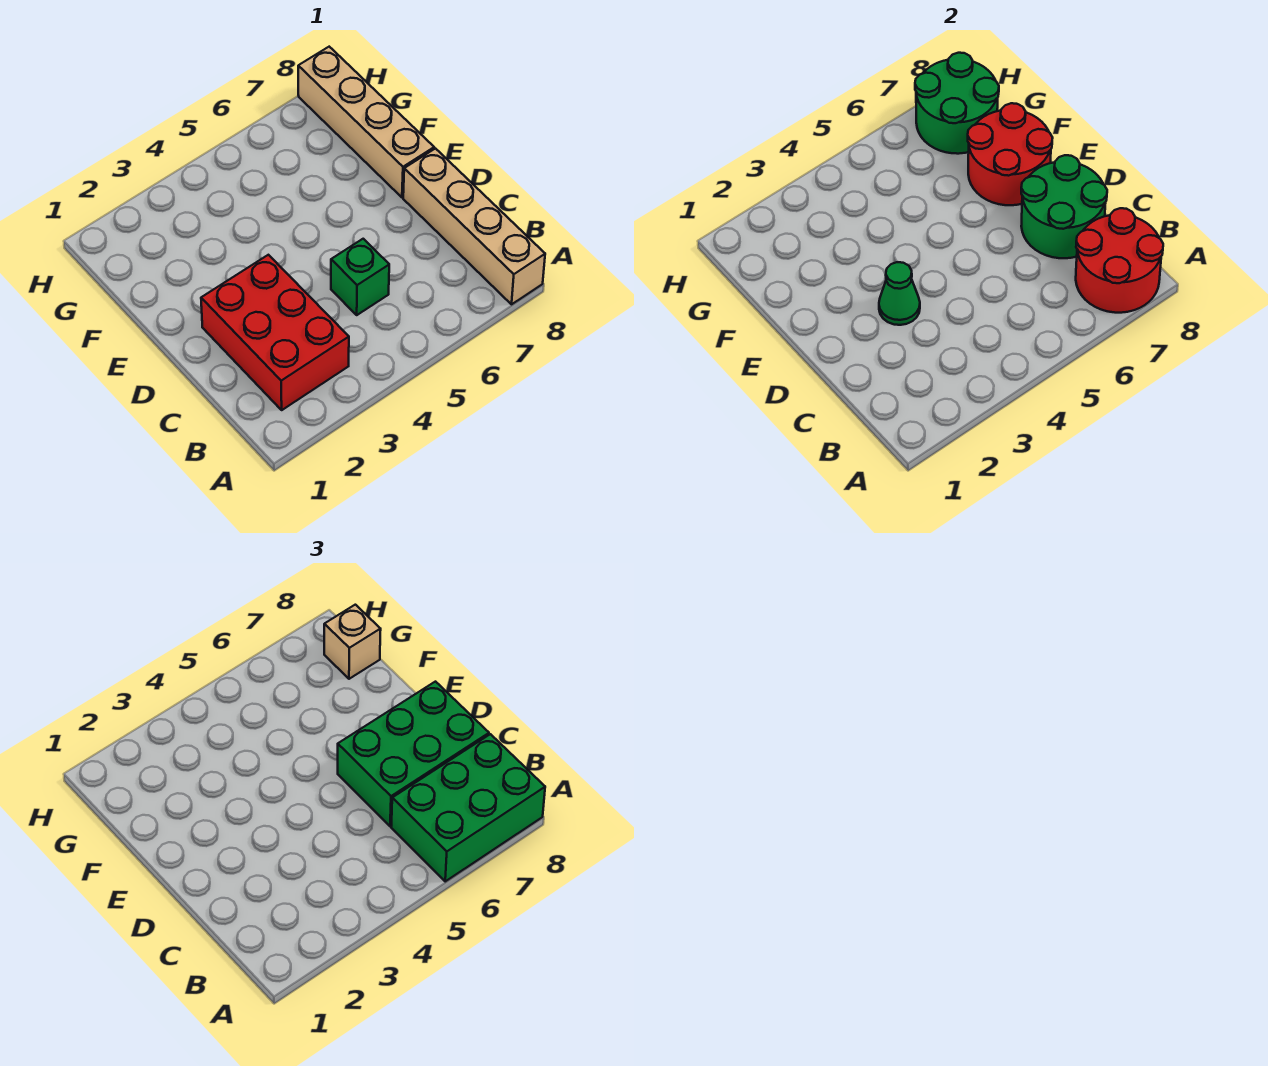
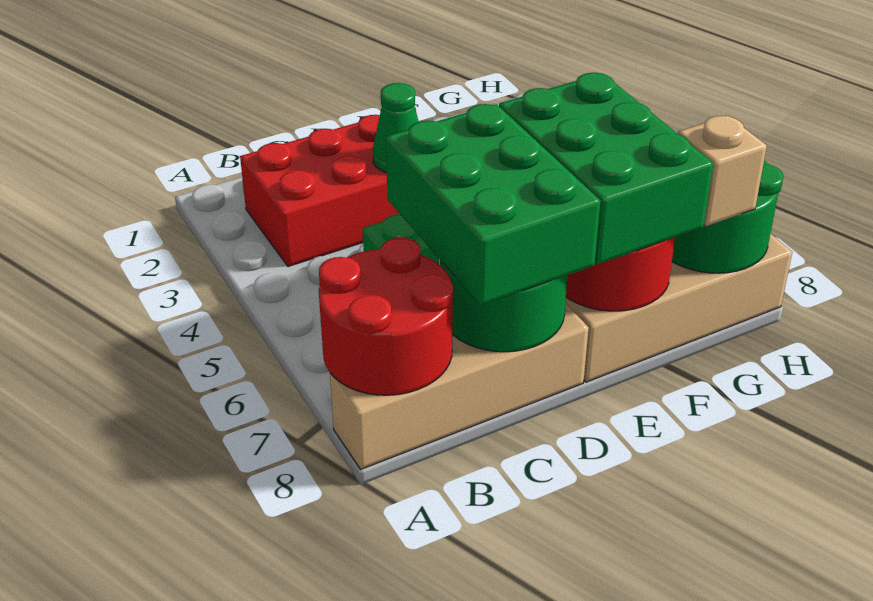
green 2x3 brick [391,734,545,881] -> green 2x3 brick moved to [499,73,713,264]

